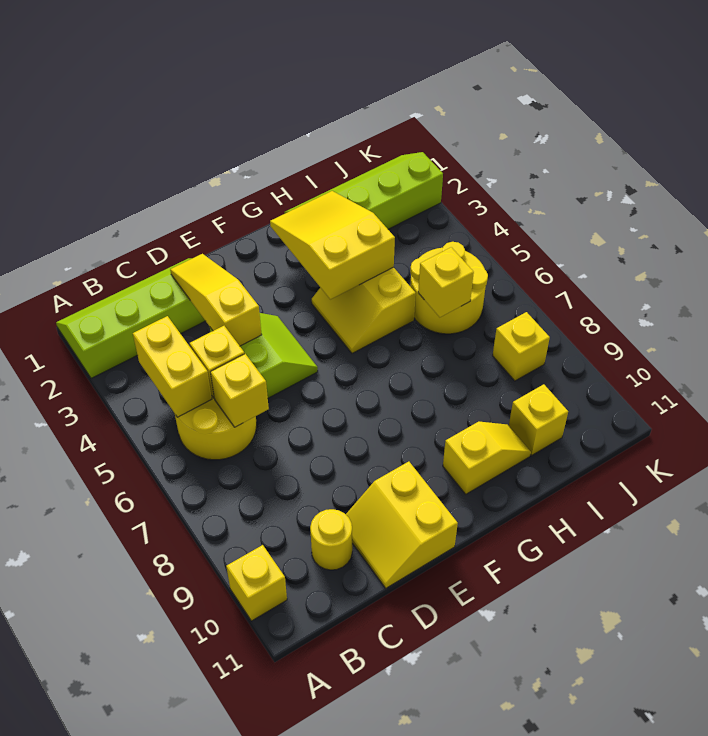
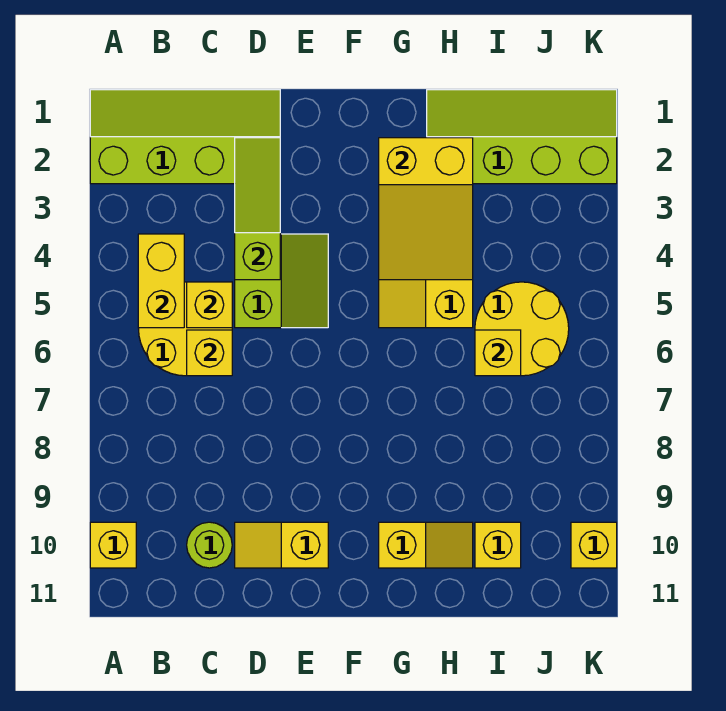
yellow 1x1 round brick [310,509,352,570] -> lime 1x1 round brick [187,522,232,568]
yellow 1x3 slope [170,254,262,346] -> lime 1x3 slope [235,138,280,280]
yellow 2x2 slope [346,462,458,588] -> yellow 1x2 slope [235,522,328,568]
yellow 2x3 slope [270,191,395,299] -> yellow 2x3 slope turned to [379,138,473,280]
yellow 1x1 brick [493,312,550,381] -> yellow 1x1 brick moved to [571,522,617,568]

